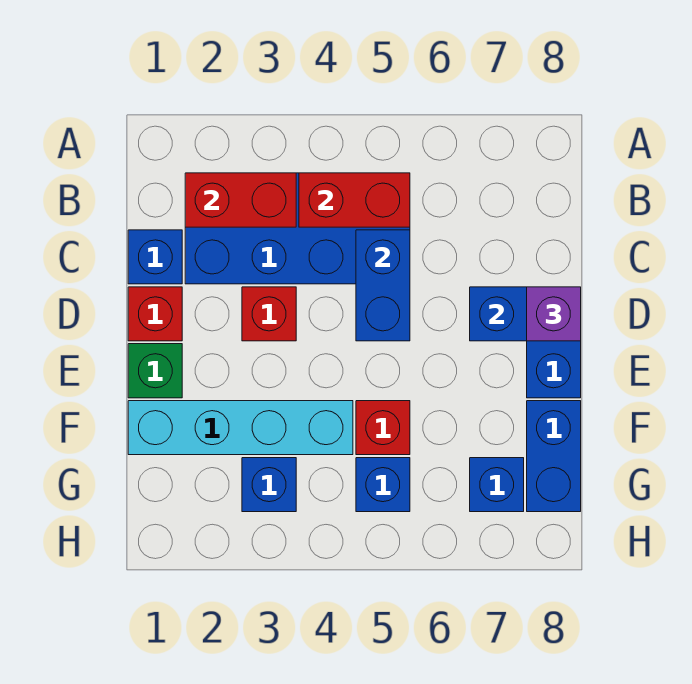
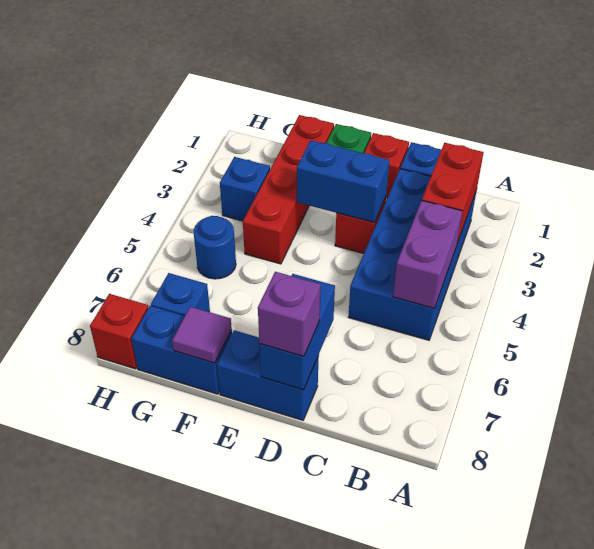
red 1x2 brick [299,173,410,227] -> purple 1x2 brick [393,201,463,308]
blue 1x2 brick [356,230,410,341] -> blue 1x2 brick moved to [297,140,389,223]
cyan 1x4 brick [128,401,353,455] -> red 1x4 brick [243,115,334,264]
red 1x1 brick [356,401,410,455] -> red 1x1 brick moved to [90,294,148,369]
none -> purple 1x1 tile [172,307,232,363]
blue 1x1 brick [356,458,410,512] -> blue 1x1 round brick [194,216,236,279]

